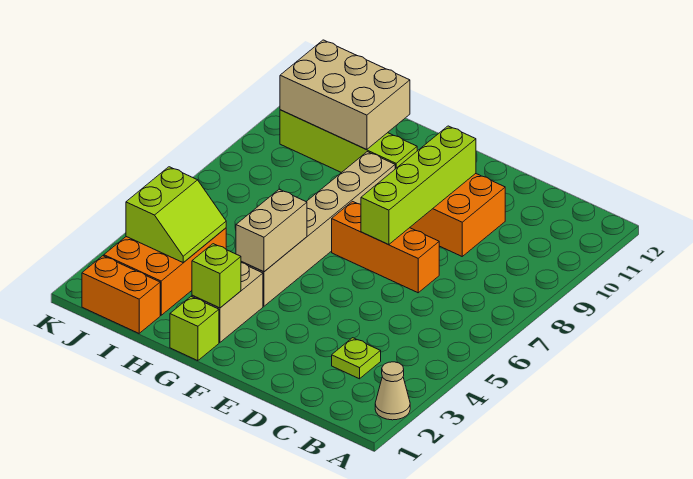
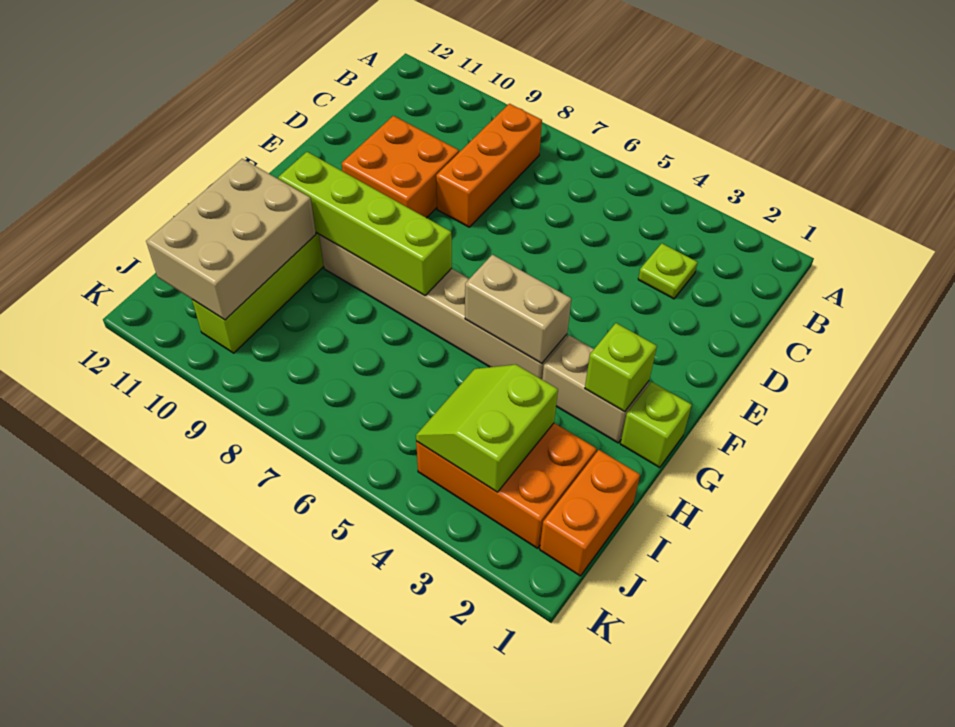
tan 1x1 cone [375,362,410,420] -> none
orange 1x3 brick [332,201,439,293] -> orange 1x3 brick moved to [436,104,542,227]
lime 1x4 brick [361,126,476,244] -> lime 1x4 brick moved to [278,152,452,296]
lime 2x2 slope [126,167,226,263] -> lime 2x2 slope turned to [416,364,558,492]

